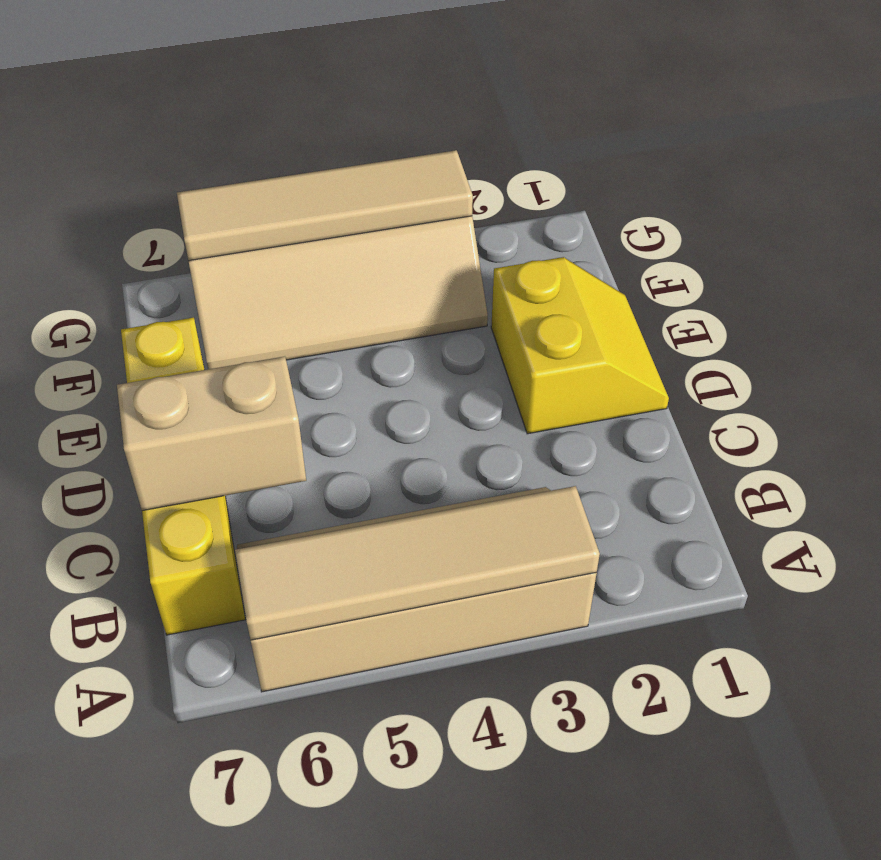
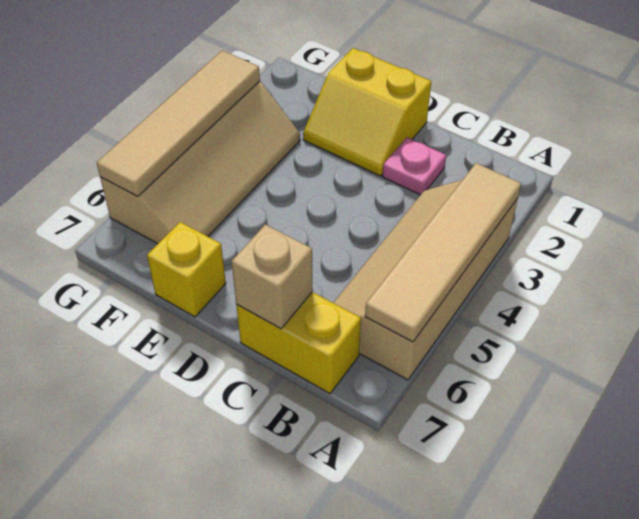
none -> pink 1x1 plate [383,137,446,195]
tan 1x2 brick [117,356,306,511] -> tan 1x1 brick [232,224,313,329]
yellow 2x2 slope [491,257,669,434] -> yellow 2x2 slope turned to [303,48,431,176]

